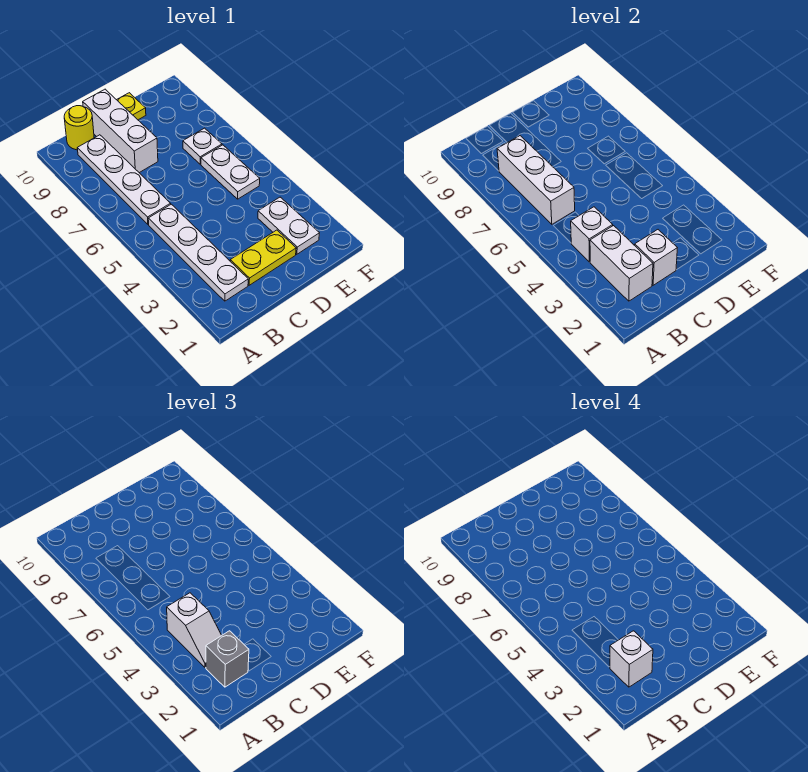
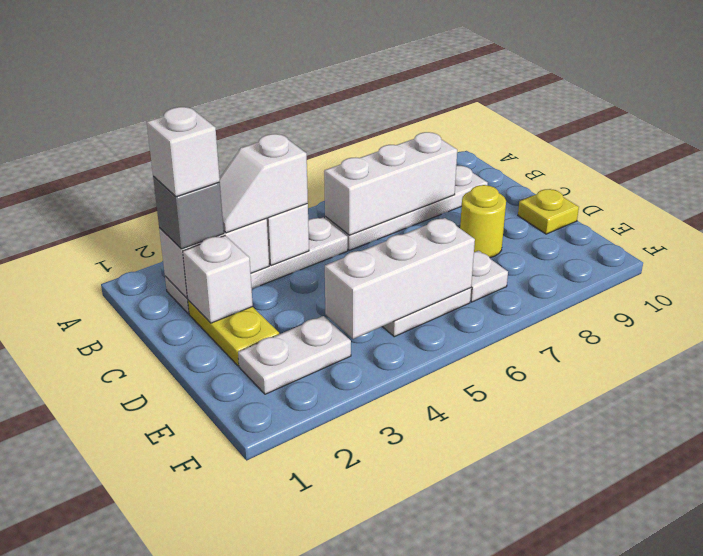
yellow 1x1 round brick [64,106,94,150] -> yellow 1x1 round brick moved to [460,185,506,258]
white 1x3 brick [83,89,158,173] -> white 1x3 brick moved to [325,218,475,339]

